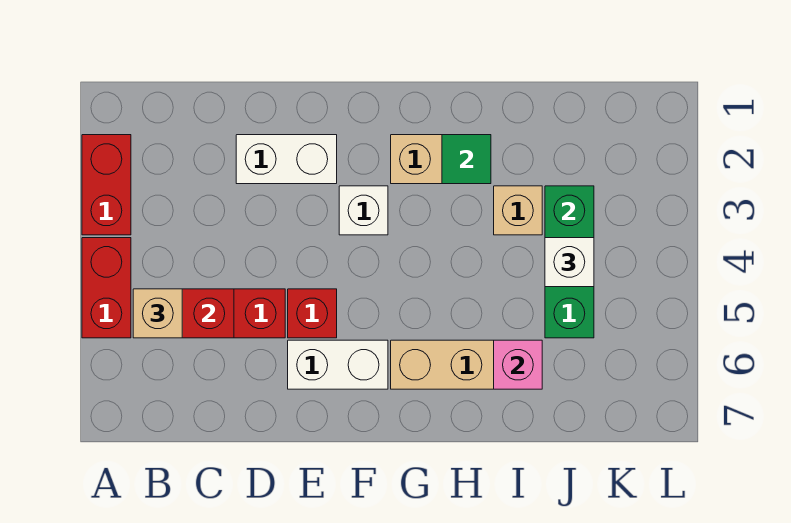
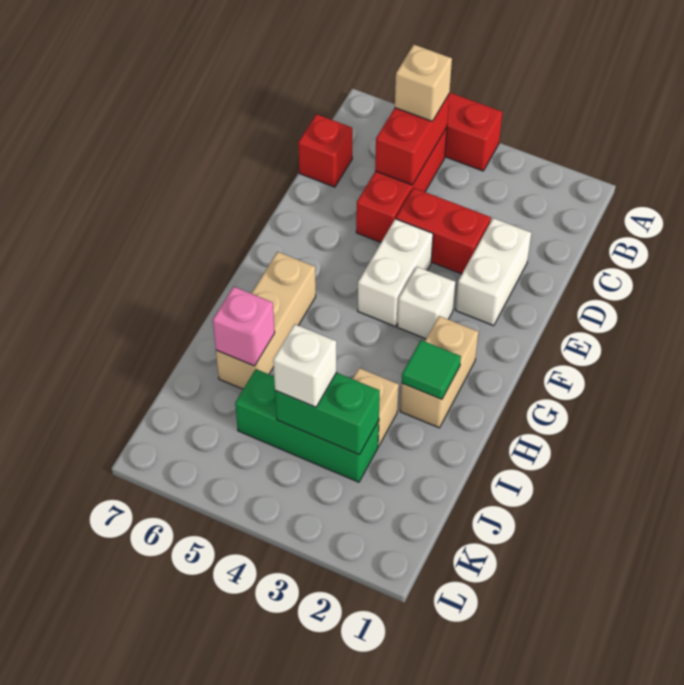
red 1x2 brick [82,135,131,235] -> red 1x2 brick moved to [396,188,491,274]
red 1x1 brick [288,289,337,338] -> red 1x1 brick moved to [298,114,352,187]
white 1x2 brick [288,340,388,389] -> white 1x2 brick moved to [358,219,433,327]

